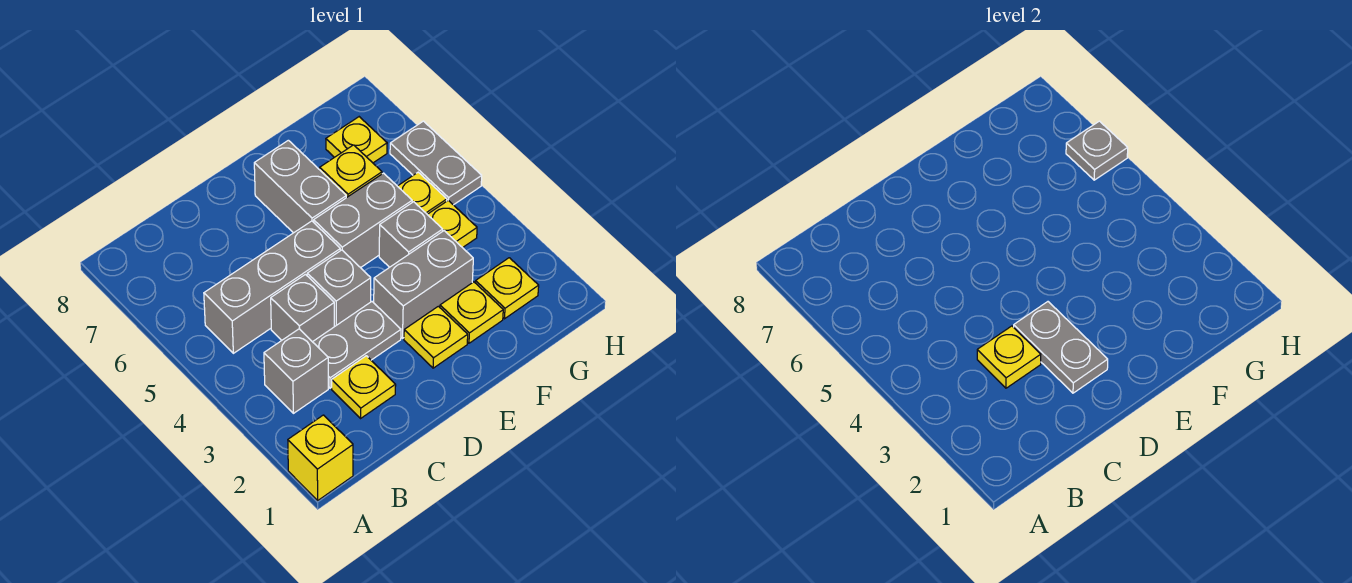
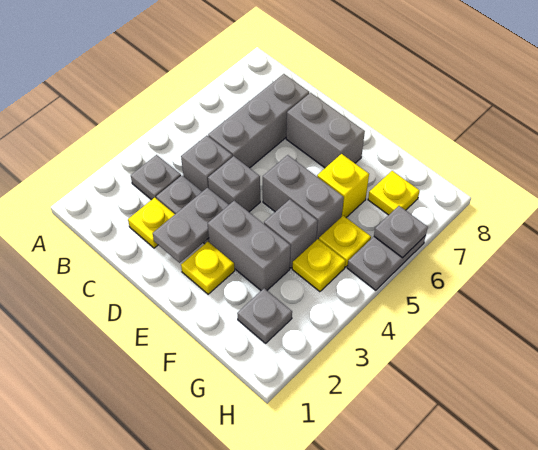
yellow 1x1 brick [288,415,353,500] -> none
grey 1x1 brick [264,329,328,413] -> grey 1x1 plate [131,155,181,200]
grey 1x3 brick [204,221,340,353] -> grey 1x3 brick turned to [208,74,309,168]
yellow 1x1 plate [977,326,1041,388] -> none
grey 1x2 brick [254,140,346,233] -> grey 1x2 brick turned to [286,93,365,168]
yellow 1x1 plate [440,282,503,343] -> none
yellow 1x1 plate [476,258,539,319] -> grey 1x1 plate [237,288,292,343]

